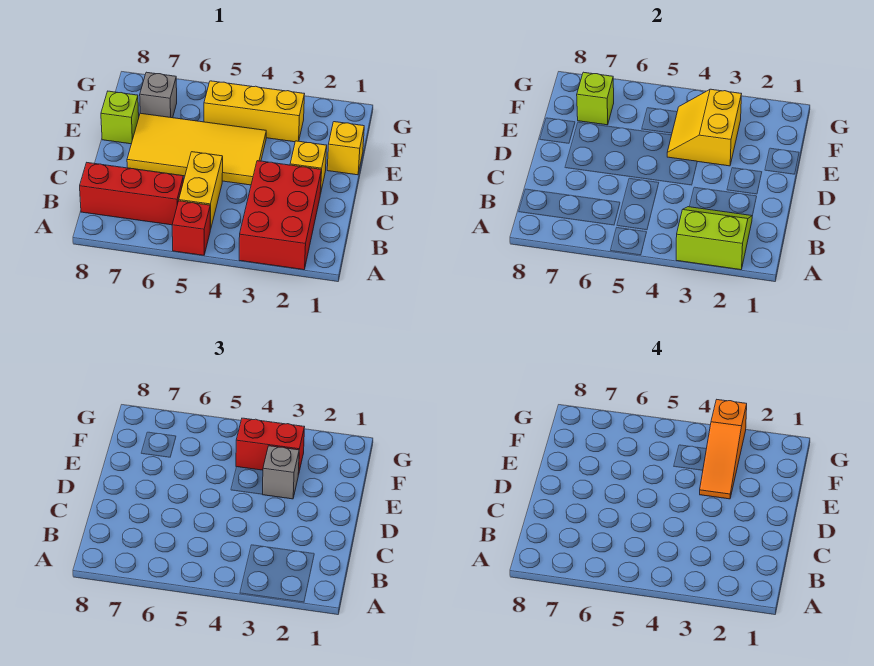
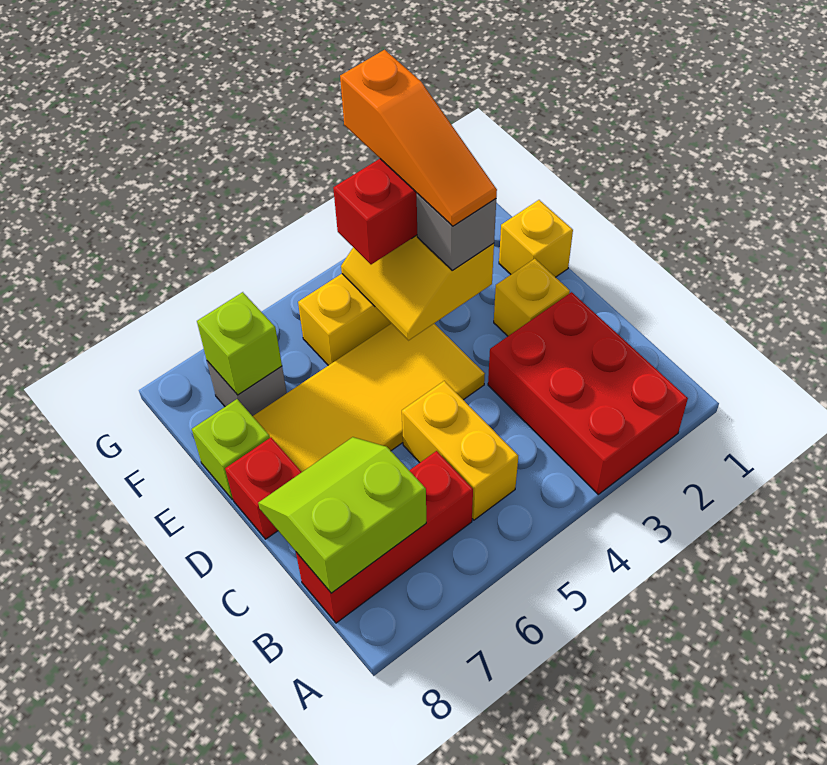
lime 2x2 slope [676,207,752,270] -> lime 2x2 slope moved to [258,437,426,593]
red 1x1 brick [172,201,210,255] -> red 1x1 brick moved to [225,438,302,539]

